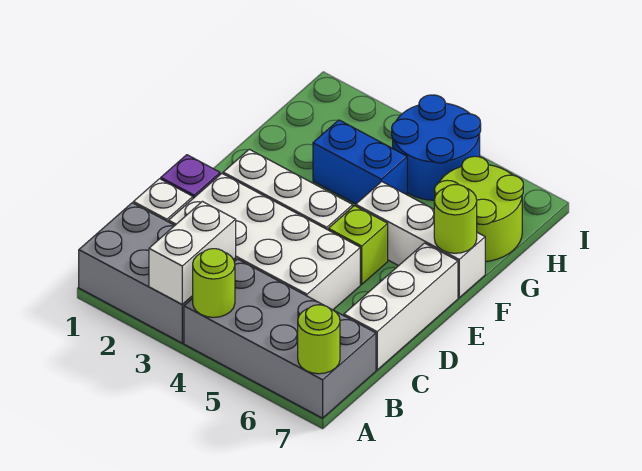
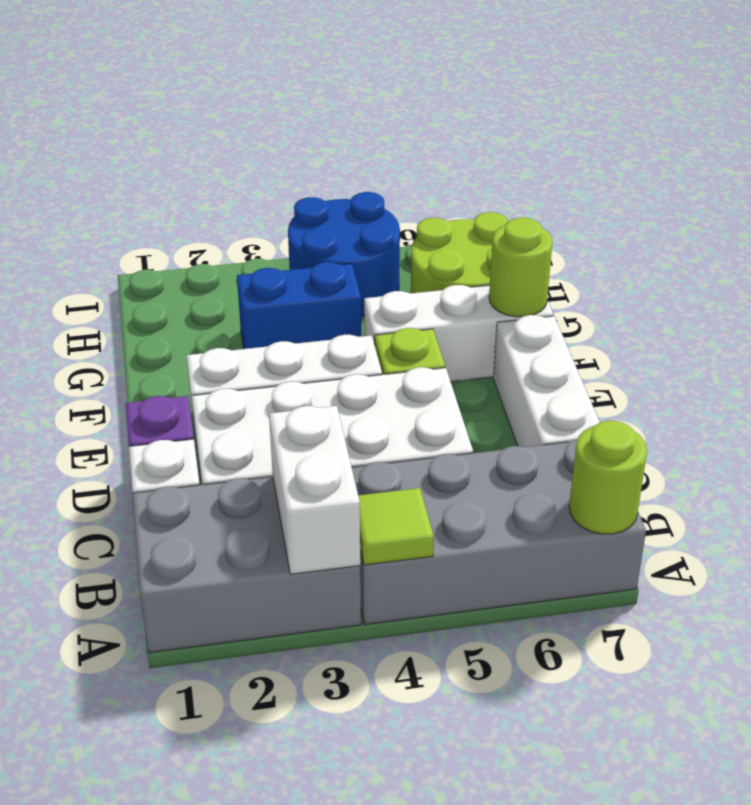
lime 1x1 round brick [193,249,235,317] -> lime 1x1 tile [358,488,434,565]

